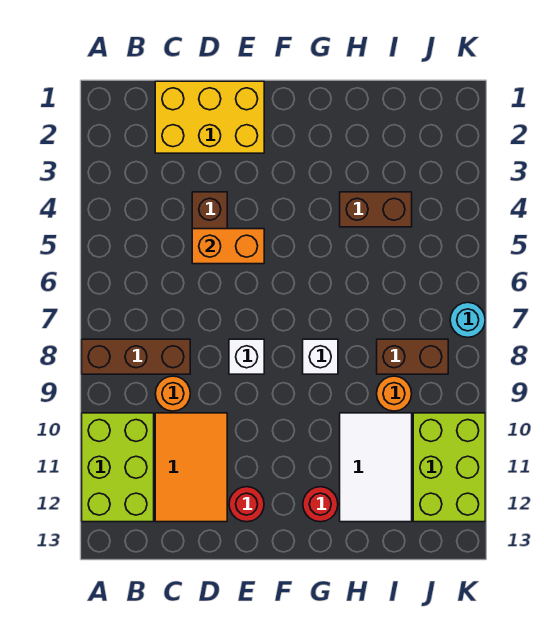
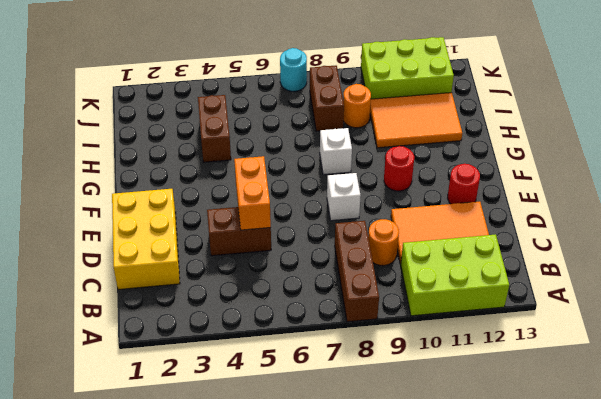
red 1x1 round brick [303,487,338,522] -> red 1x1 round brick moved to [384,146,414,191]
white 2x3 tile [340,413,412,522] -> orange 2x3 tile [370,93,462,148]

